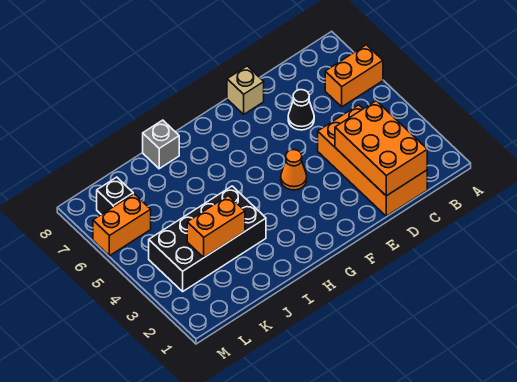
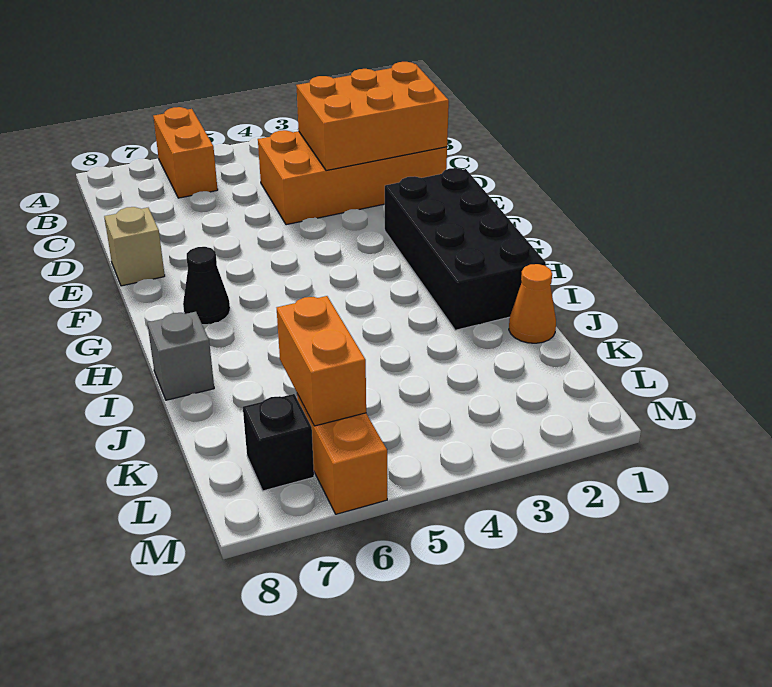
black 1x1 cone [288,90,314,130] -> black 1x1 cone moved to [183,247,230,325]
orange 1x1 cone [281,150,307,190] -> orange 1x1 cone moved to [509,264,556,343]
black 2x4 brick [149,186,266,291] -> black 2x4 brick moved to [384,168,546,330]
orange 1x2 brick [187,196,245,257] -> orange 1x2 brick moved to [277,296,366,426]

